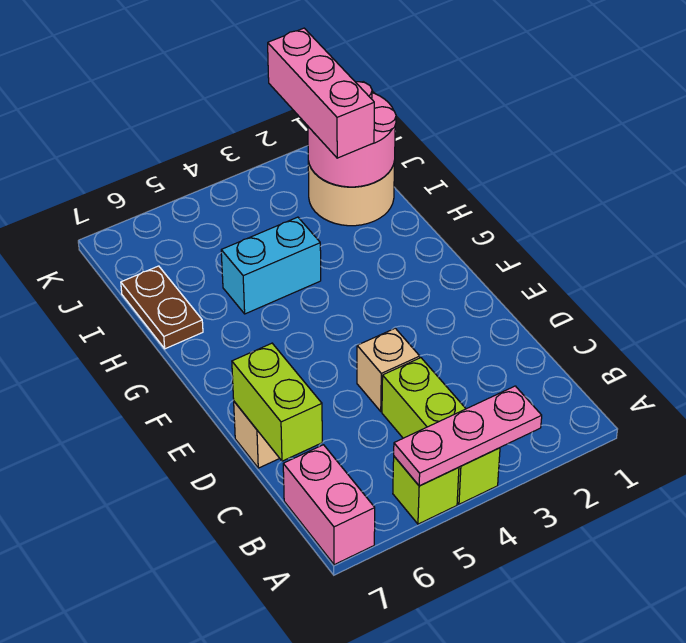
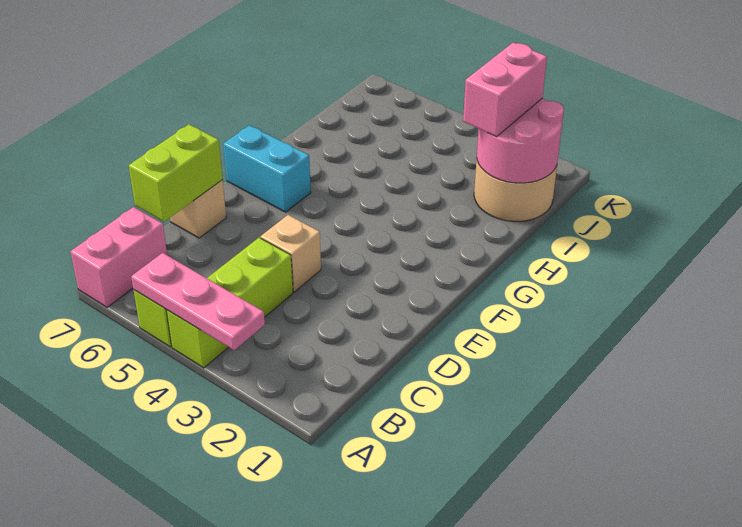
cyan 1x2 brick [221,217,321,314] -> cyan 1x2 brick moved to [223,125,311,212]
brown 1x2 plate [121,266,203,349] -> none
pink 1x3 brick [268,28,374,158] -> pink 1x2 brick [463,43,547,137]

